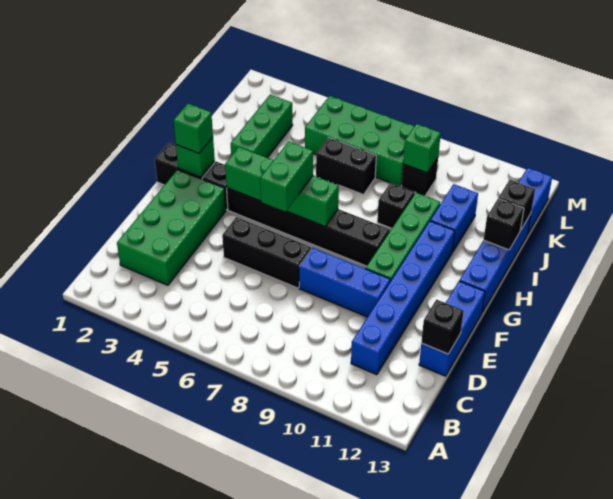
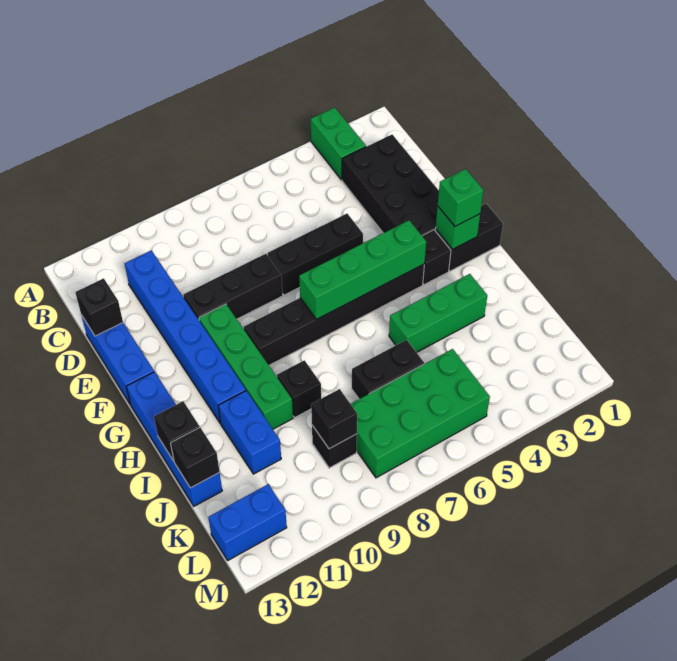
green 2x4 brick [117,170,226,285] -> black 2x4 brick [342,135,439,236]
blue 1x3 brick [299,248,391,317] -> black 1x3 brick [183,254,283,320]
green 1x2 brick [260,141,313,212] -> green 1x2 brick moved to [311,107,366,180]
green 1x3 brick [231,95,293,158] -> green 1x3 brick turned to [389,274,487,352]
green 1x1 brick [403,124,441,173] -> black 1x1 brick [311,389,357,449]
blue 1x2 brick [518,168,552,233] -> blue 1x2 brick turned to [208,484,287,560]

